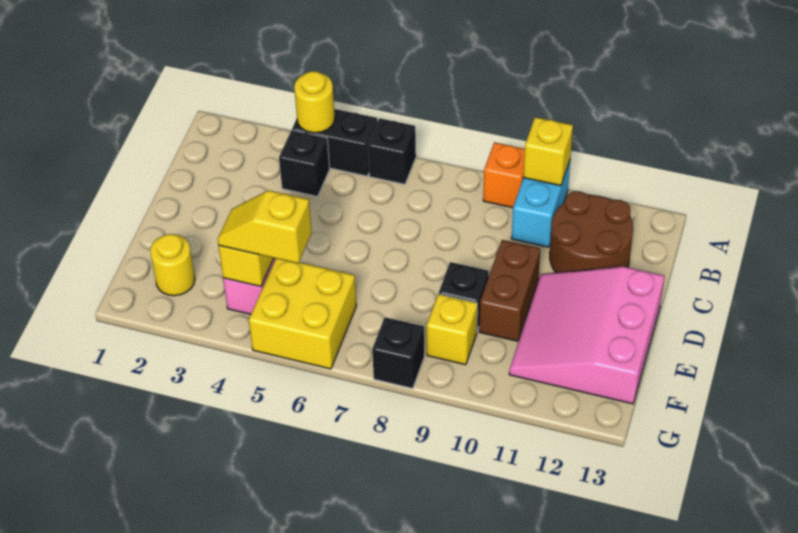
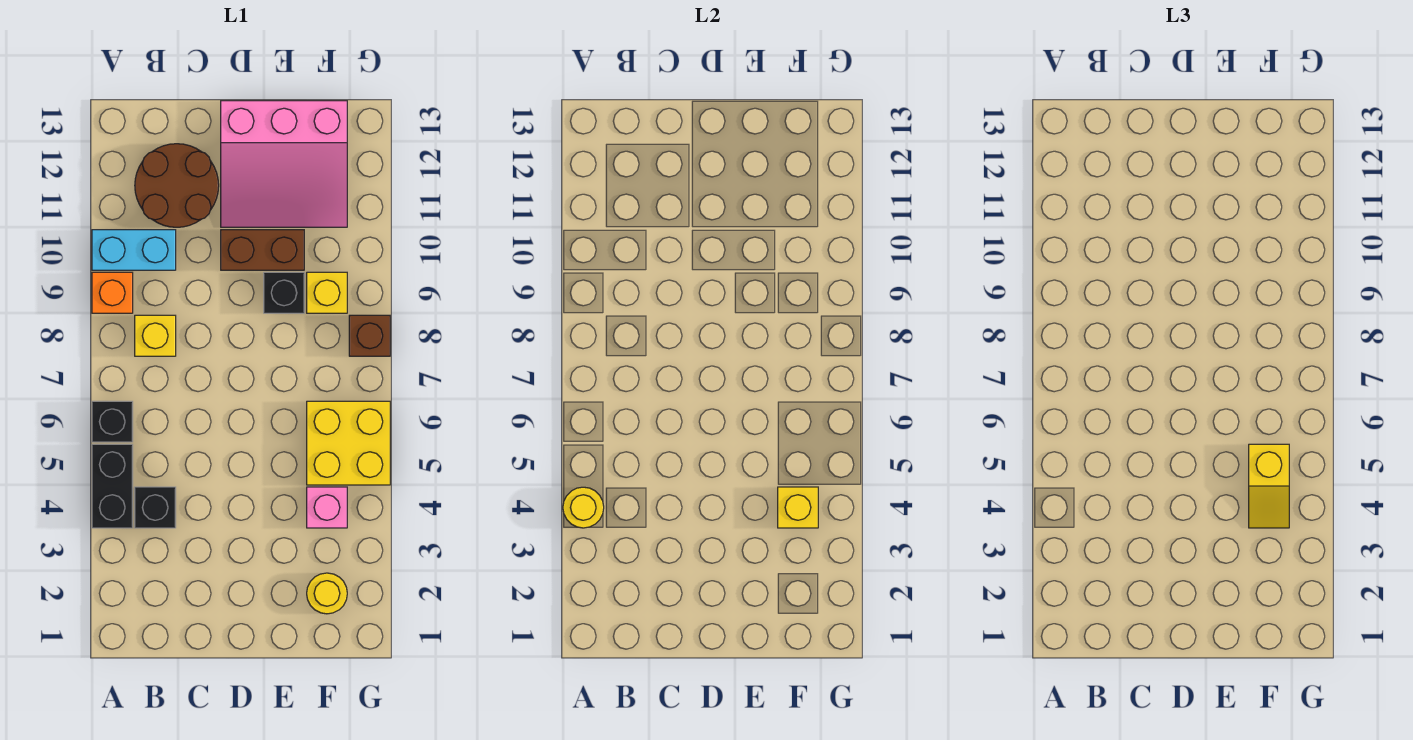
yellow 1x1 brick [523,117,573,186] -> yellow 1x1 brick moved to [135,315,176,356]
black 1x1 brick [372,317,424,388] -> brown 1x1 brick [349,315,390,356]

